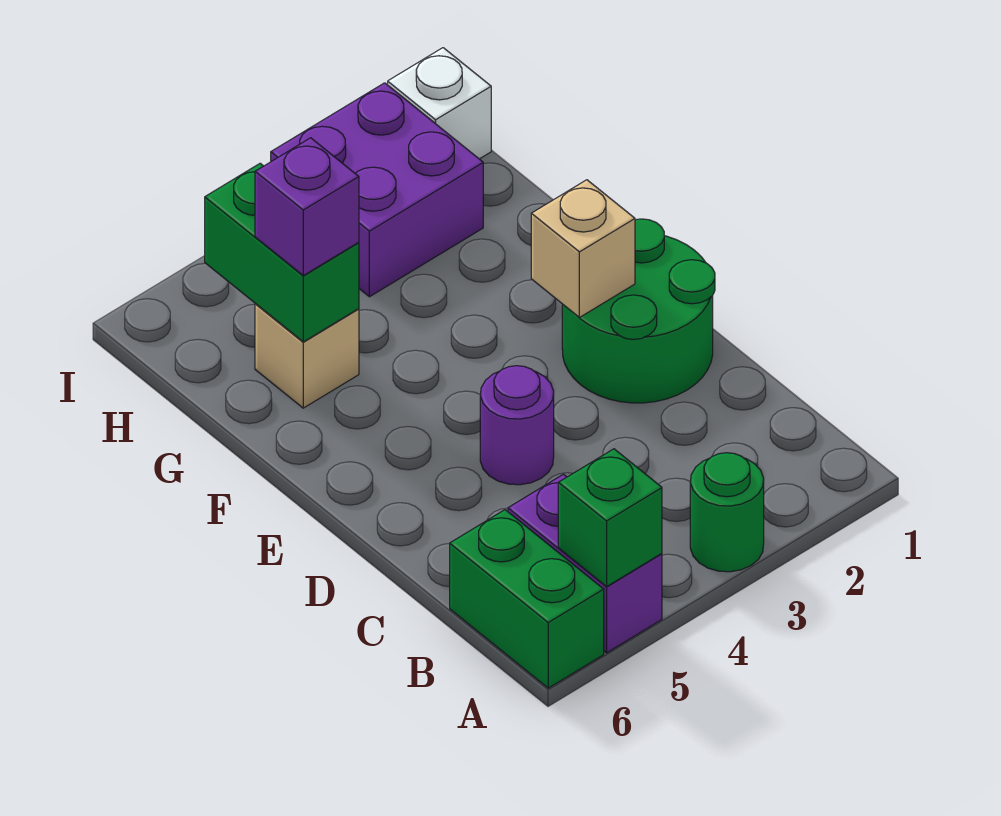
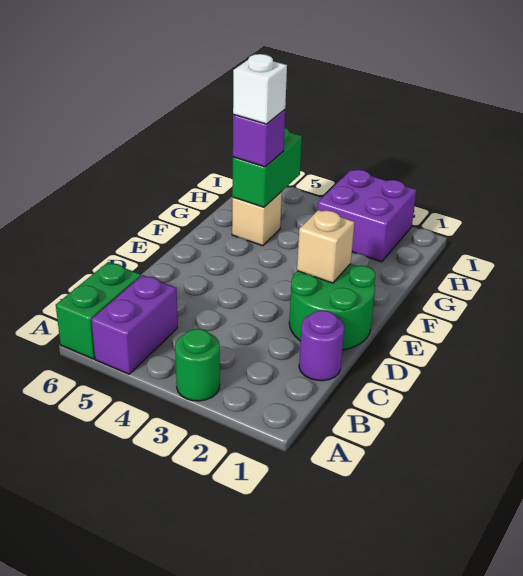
green 1x1 brick [558,449,662,586] -> none
purple 1x1 round brick [480,366,554,485] -> purple 1x1 round brick moved to [299,310,344,381]
white 1x1 brick [388,48,491,159] -> white 1x1 brick moved to [233,54,287,124]

